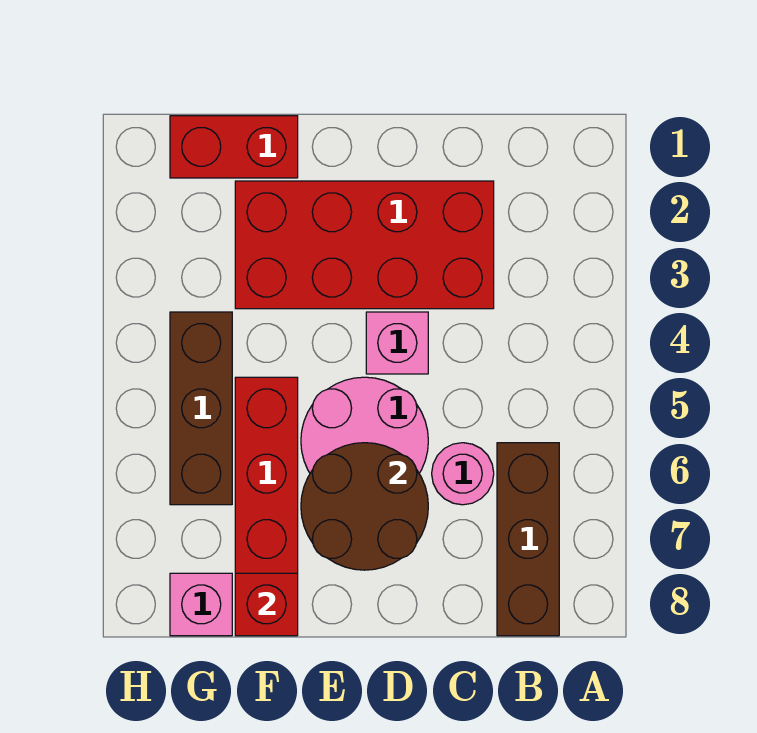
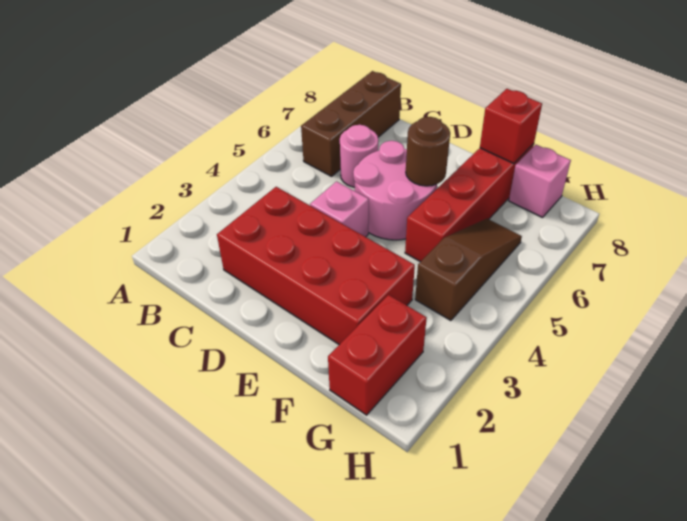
brown 2x2 round brick [301,443,428,570] -> brown 1x1 round brick [406,117,450,186]
red 1x2 brick [170,116,298,178] -> red 1x2 brick turned to [328,295,427,415]
brown 1x3 brick [170,312,232,505] -> brown 1x3 slope [415,219,522,320]

